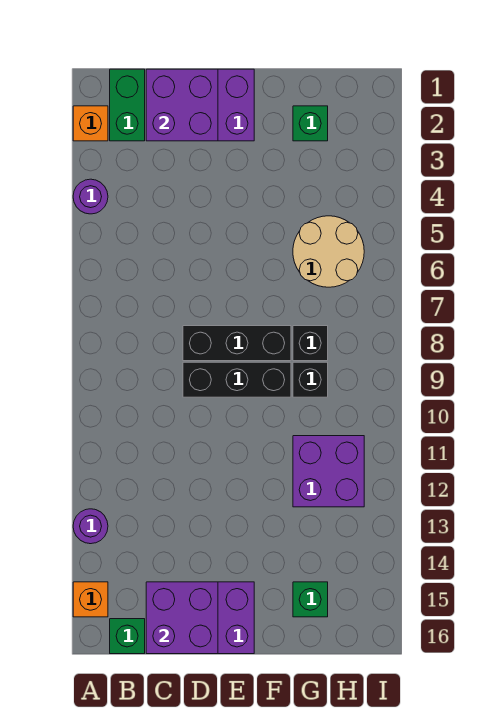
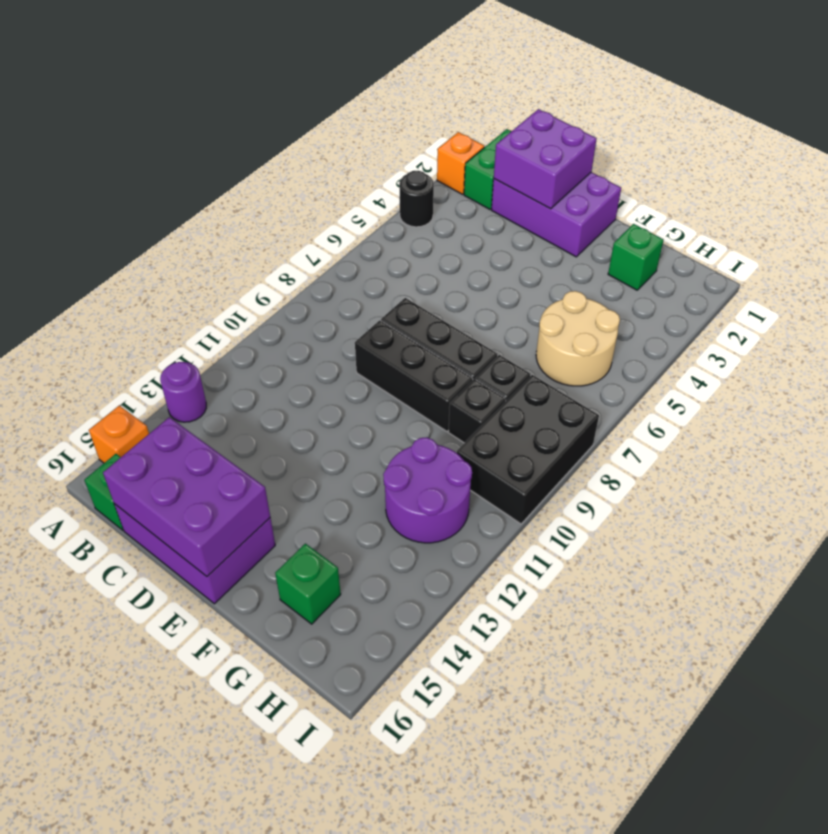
purple 1x1 round brick [73,179,108,214] -> black 1x1 round brick [399,171,434,227]
purple 2x2 brick [146,582,218,654] -> purple 2x3 brick [103,417,270,576]
purple 2x2 brick [293,436,364,507] -> purple 2x2 round brick [383,437,472,543]
none -> black 2x3 brick [457,375,599,524]

